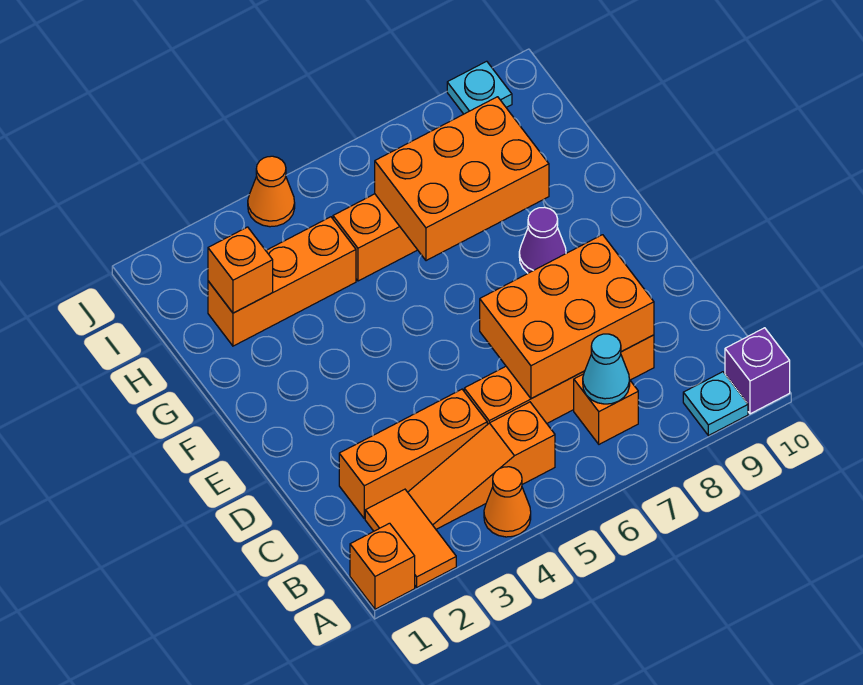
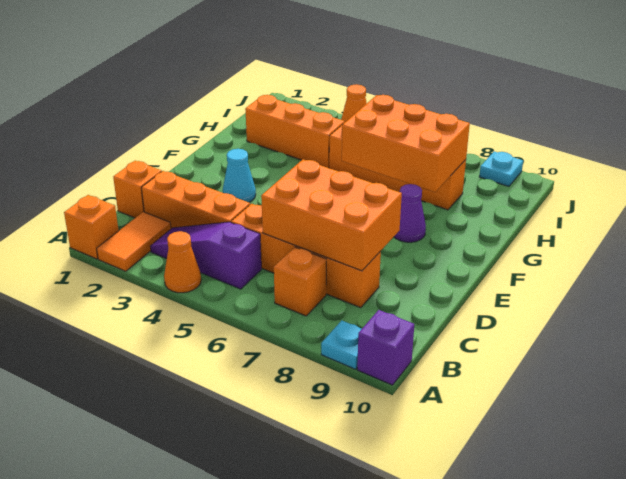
orange 1x3 slope [408,402,555,529] -> purple 1x3 slope [150,222,261,289]
cyan 1x1 cone [583,334,630,404] -> cyan 1x1 cone moved to [223,149,256,202]
orange 1x1 brick [208,227,273,313] -> orange 1x1 brick moved to [113,161,162,218]

